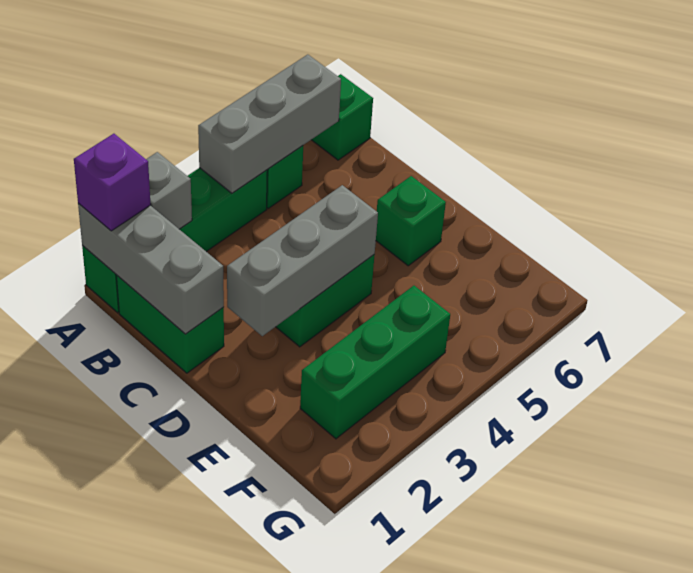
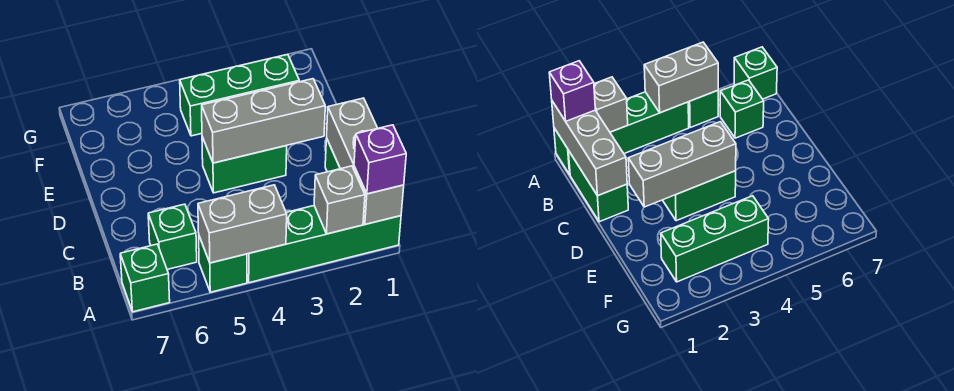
grey 1x3 brick [198,55,341,193] -> grey 1x2 brick [198,185,287,263]
green 1x1 brick [376,176,446,266] -> green 1x1 brick moved to [148,204,197,269]

